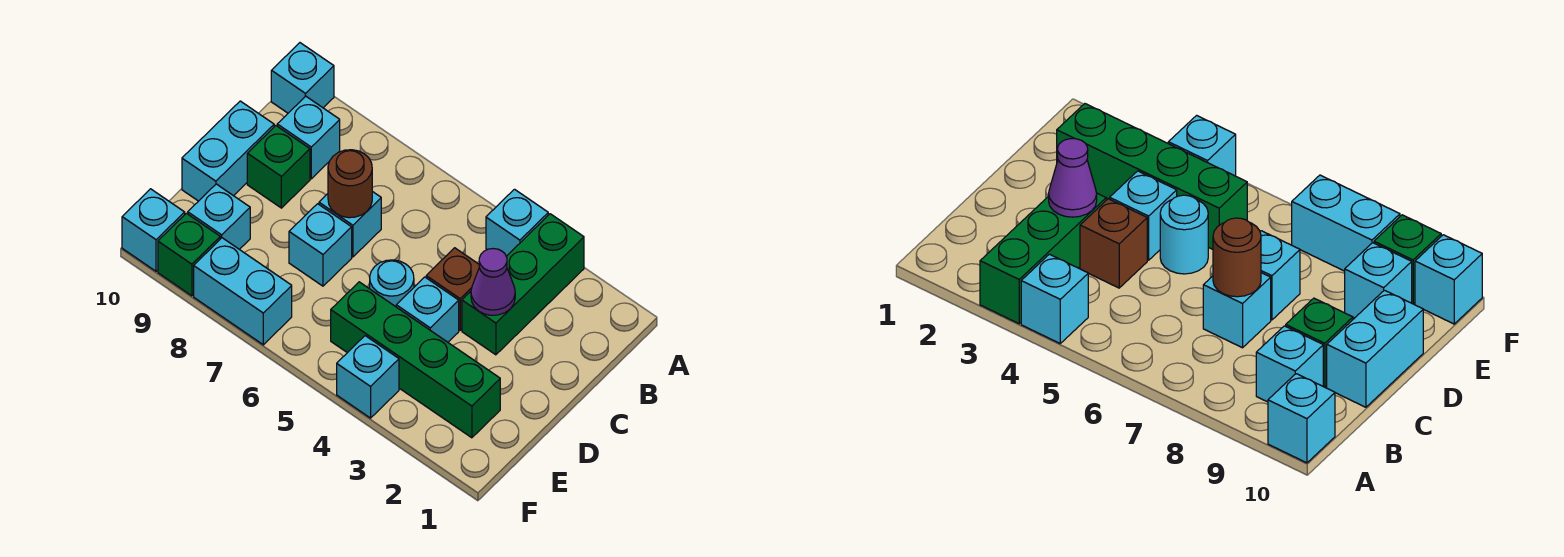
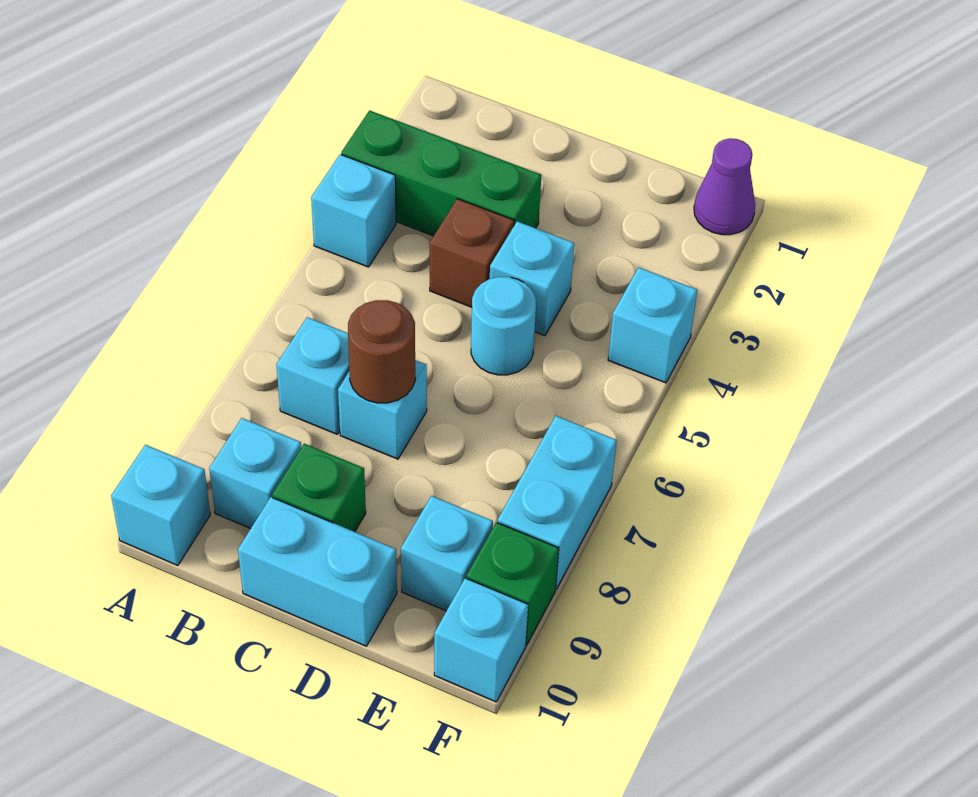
purple 1x1 cone [471,249,515,315] -> purple 1x1 cone moved to [694,138,755,235]
cyan 1x1 brick [289,204,352,286] -> cyan 1x1 brick moved to [276,317,349,434]
green 1x4 brick [331,282,500,438] -> none

